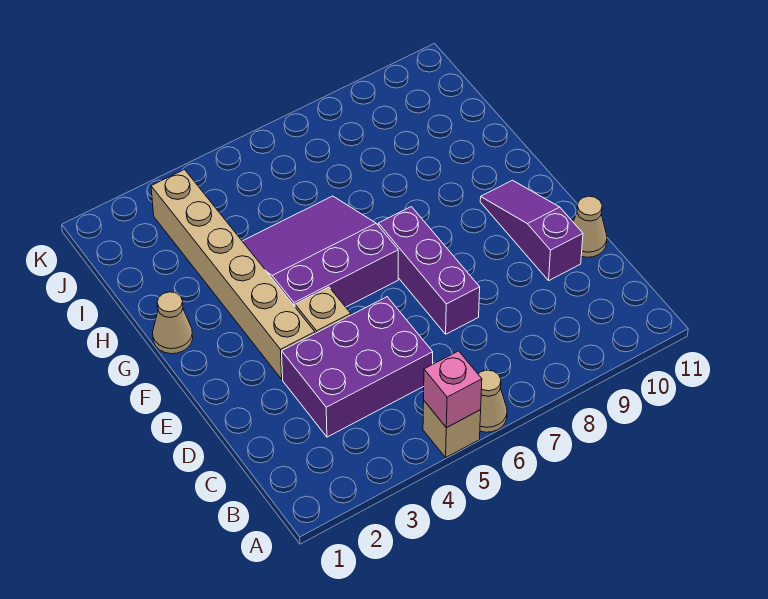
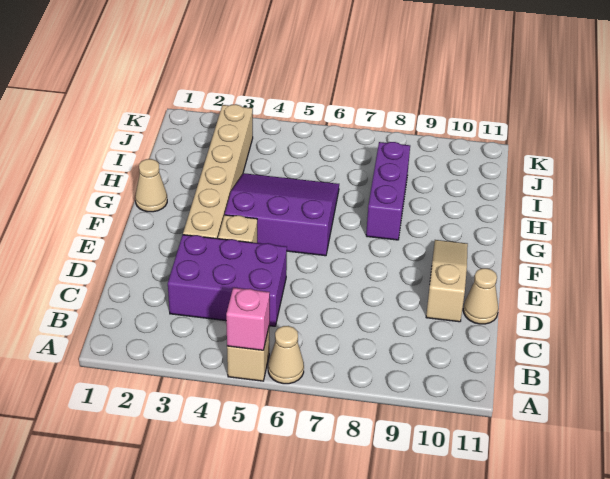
purple 1x3 brick [378,207,480,334] -> purple 1x3 brick moved to [366,142,410,240]
purple 1x3 slope [480,180,583,280] -> tan 1x3 slope [426,240,468,322]

